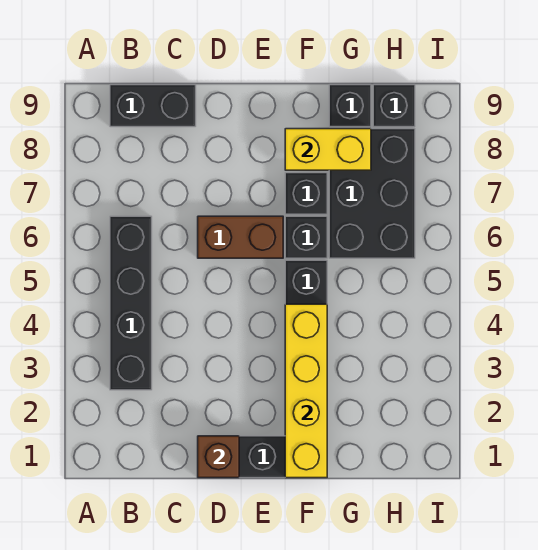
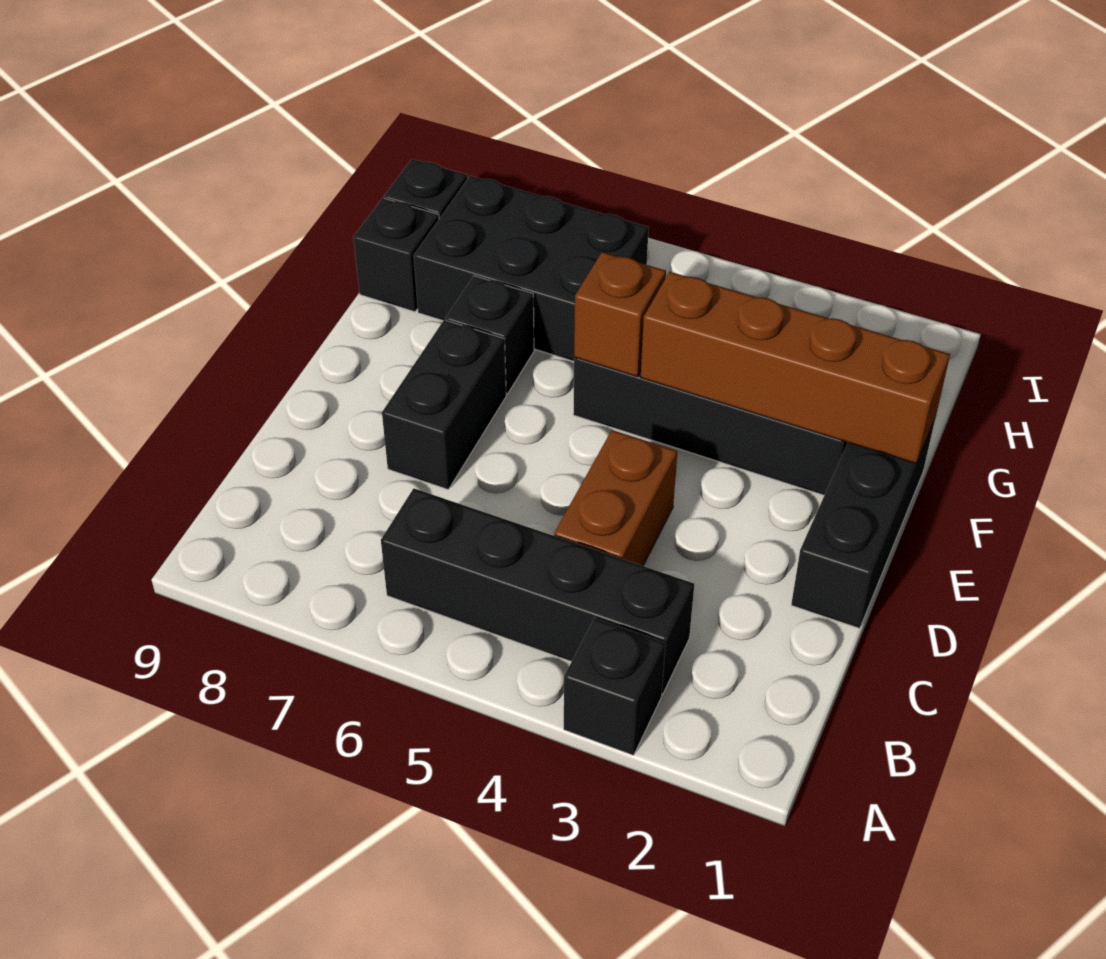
black 1x2 brick [110,85,196,127] -> black 1x2 brick moved to [382,320,506,489]
brown 1x1 brick [198,436,239,478] -> brown 1x1 brick moved to [574,252,666,377]
brown 1x2 brick [198,216,283,258] -> brown 1x2 brick moved to [554,430,677,566]
yellow 1x4 brick [285,304,327,478] -> brown 1x4 brick [641,272,950,463]
black 1x1 brick [285,216,327,258] -> black 1x1 brick moved to [564,618,666,755]
yellow 1x2 brick [285,129,371,170] -> none

